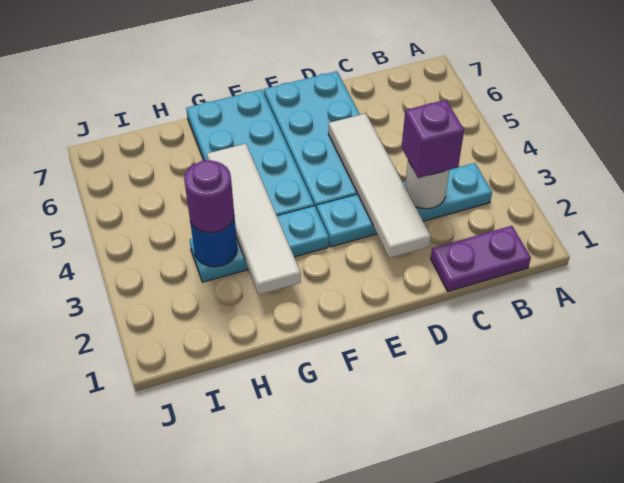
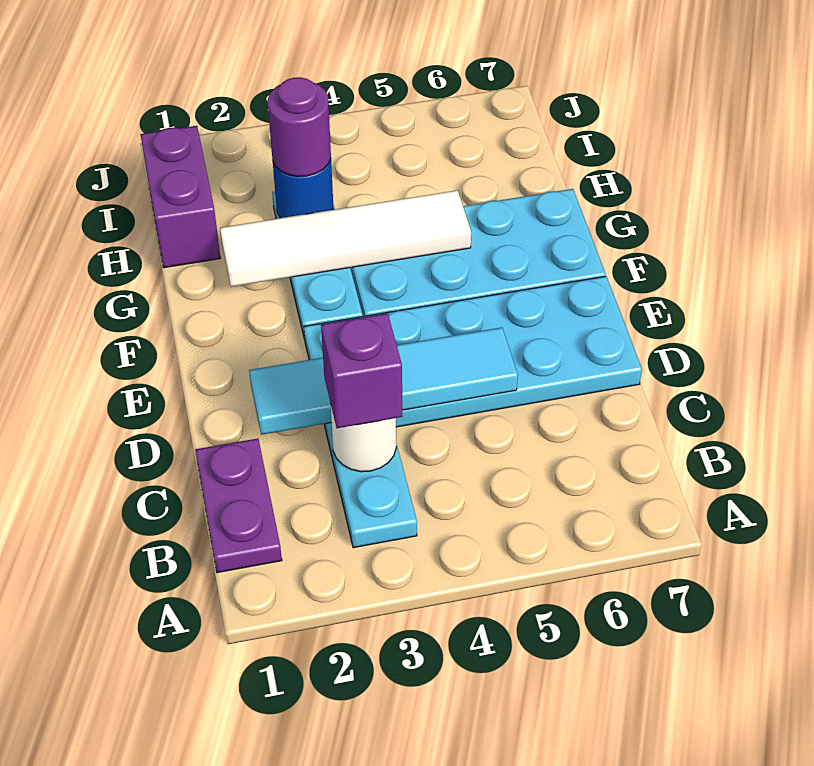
white 1x4 tile [328,114,431,258] -> cyan 1x4 tile [249,327,518,435]
none -> purple 1x2 brick [140,126,220,268]

